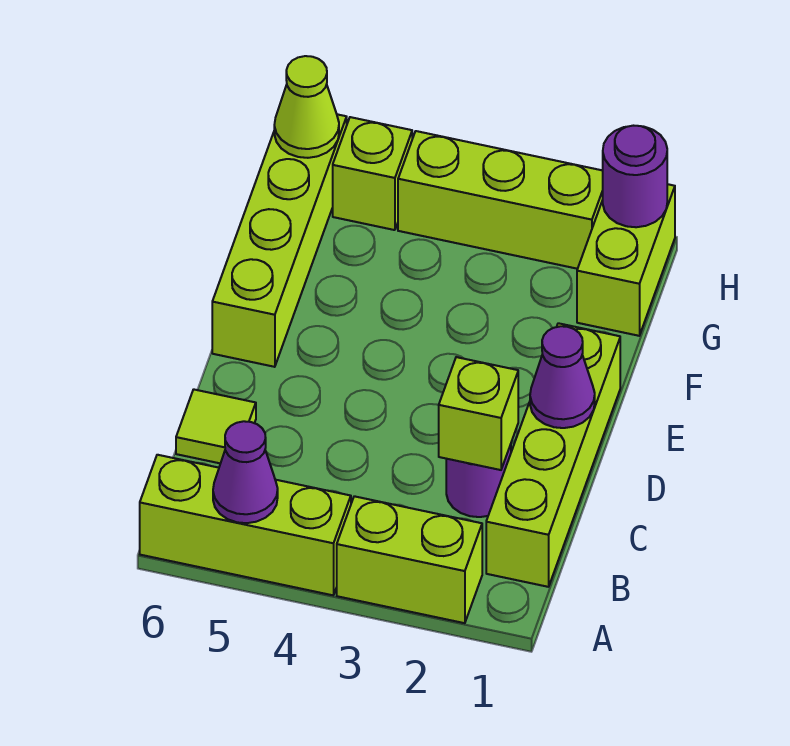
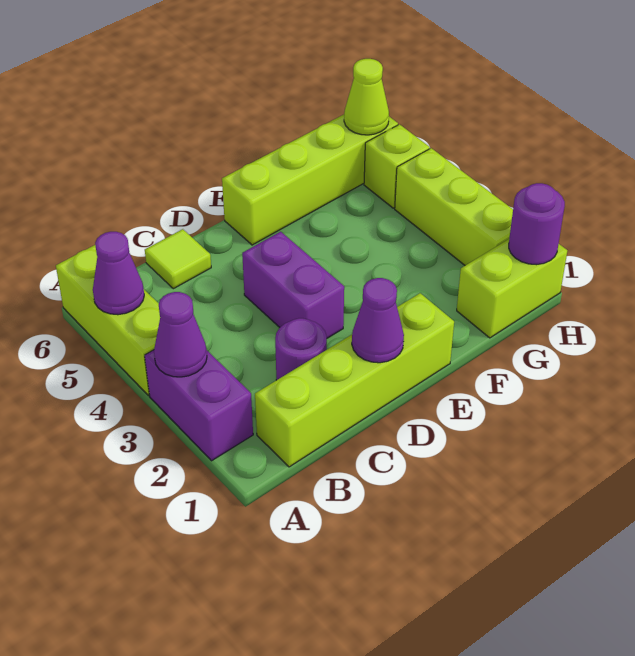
lime 1x2 brick [337,496,482,623] -> purple 1x2 brick [145,350,253,461]
none -> purple 1x1 cone [154,292,207,377]
lime 1x1 brick [439,357,518,470] -> none
none -> purple 1x2 brick [242,232,344,338]

